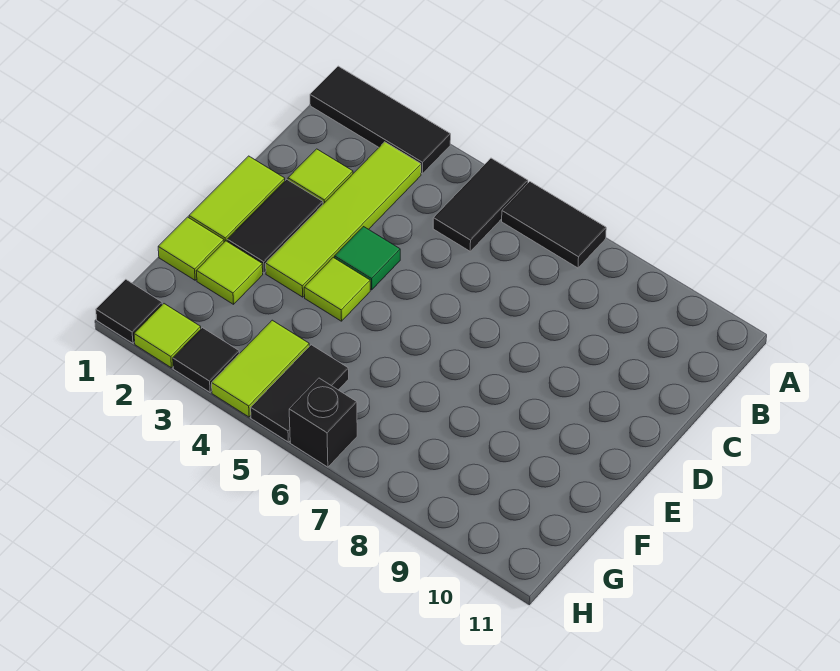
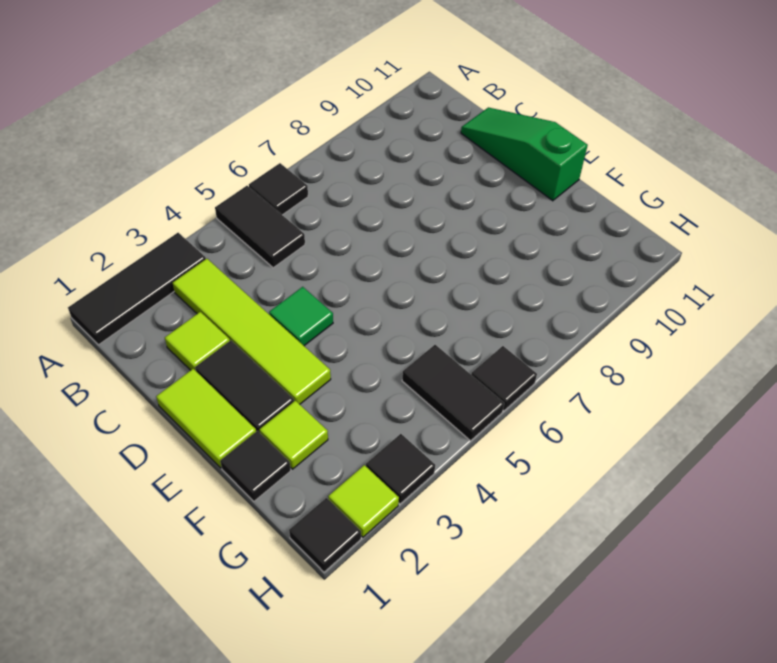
black 1x2 tile [502,182,606,268] -> black 1x1 tile [249,163,308,215]
none -> green 1x3 slope [461,107,588,201]
lime 1x1 tile [304,257,370,321] -> none
lime 1x1 tile [158,217,224,280] -> black 1x1 tile [220,431,291,501]
lime 1x2 tile [212,320,309,417] -> none
black 1x1 brick [289,378,357,467] -> black 1x1 tile [471,346,537,411]

